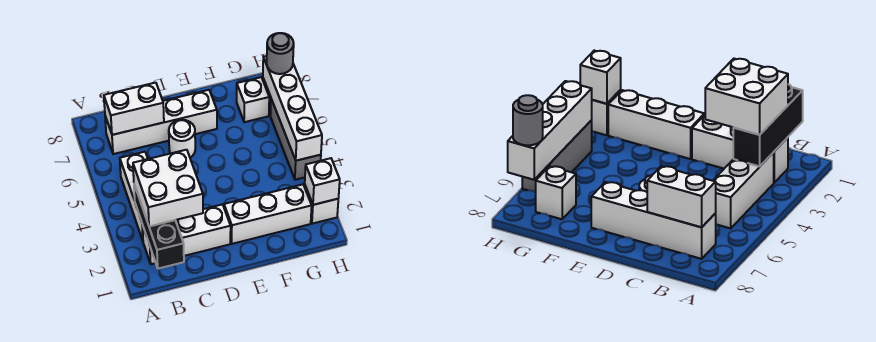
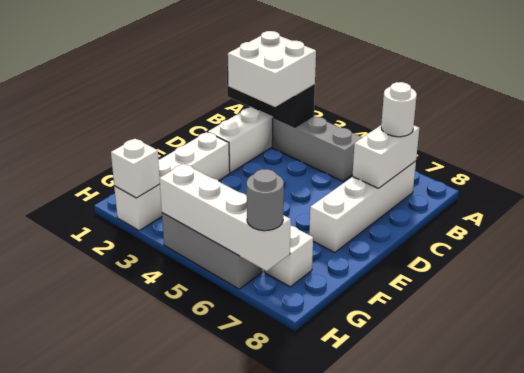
white 1x3 brick [120,152,148,241] -> grey 1x3 brick [272,116,362,181]
white 1x1 round brick [169,120,195,158] -> white 1x1 round brick moved to [381,82,417,137]

